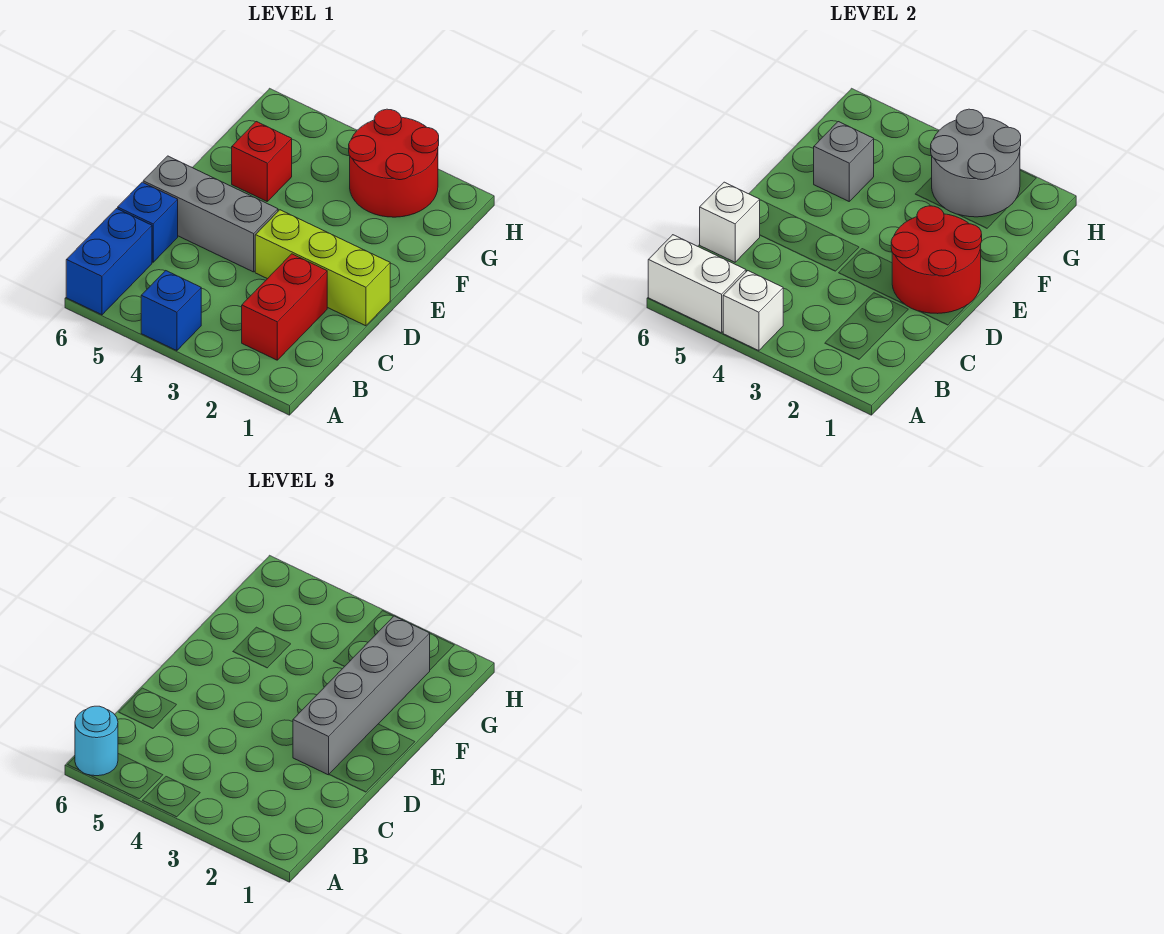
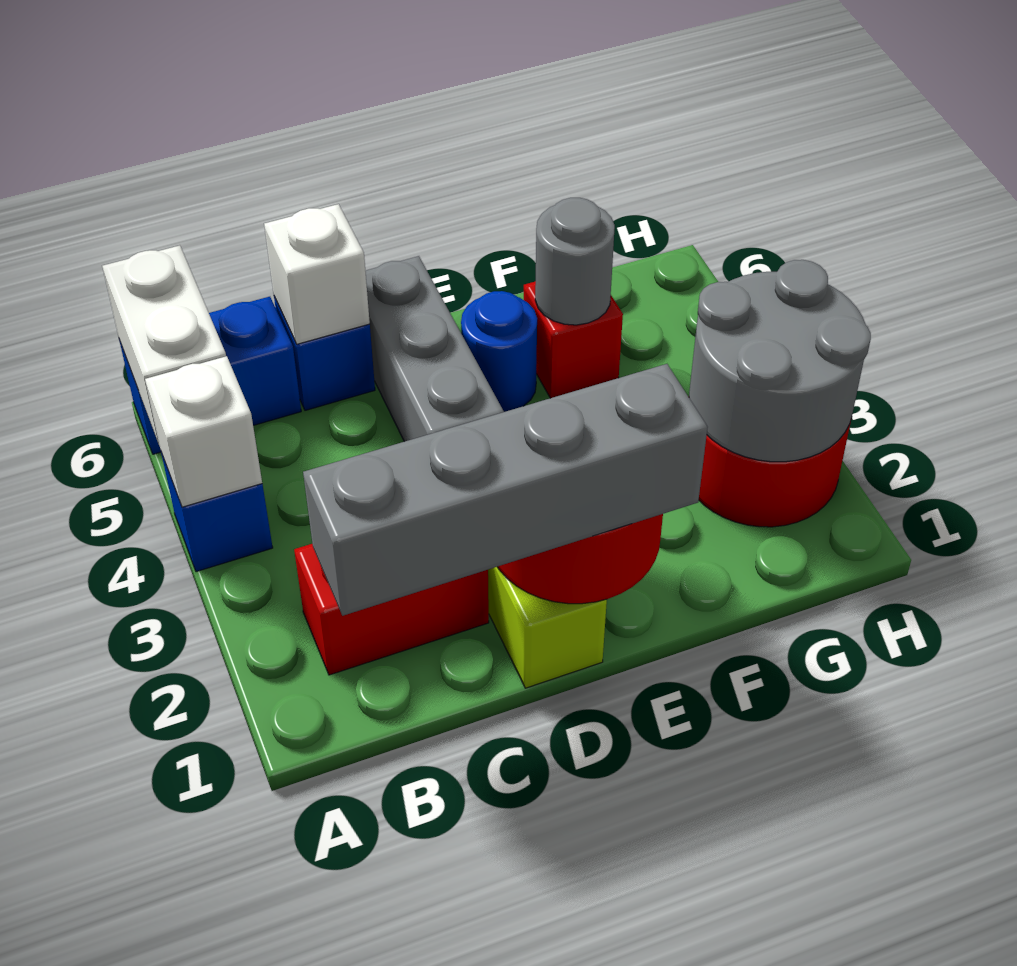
cyan 1x1 round brick [75,706,118,776] -> none
grey 1x4 brick [293,616,430,775] -> grey 1x4 brick moved to [303,364,708,616]
none -> blue 1x1 round brick [461,291,537,412]
grey 1x1 brick [814,122,874,201] -> grey 1x1 round brick [535,198,615,325]

